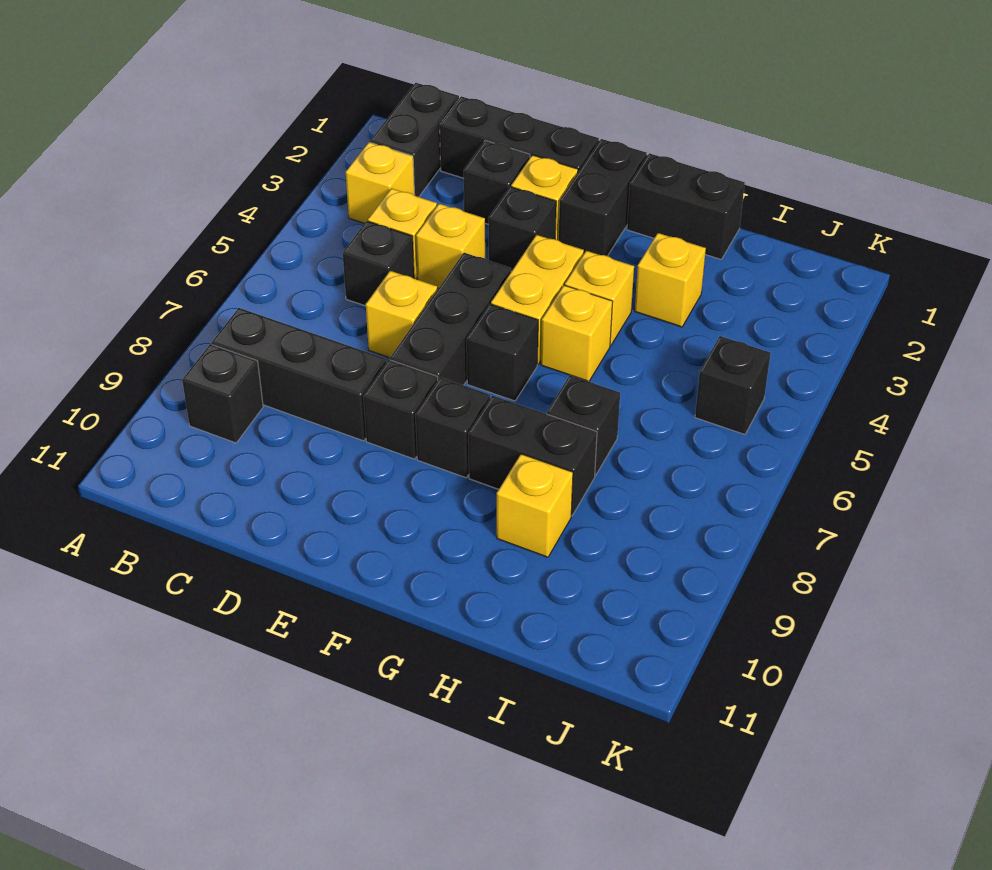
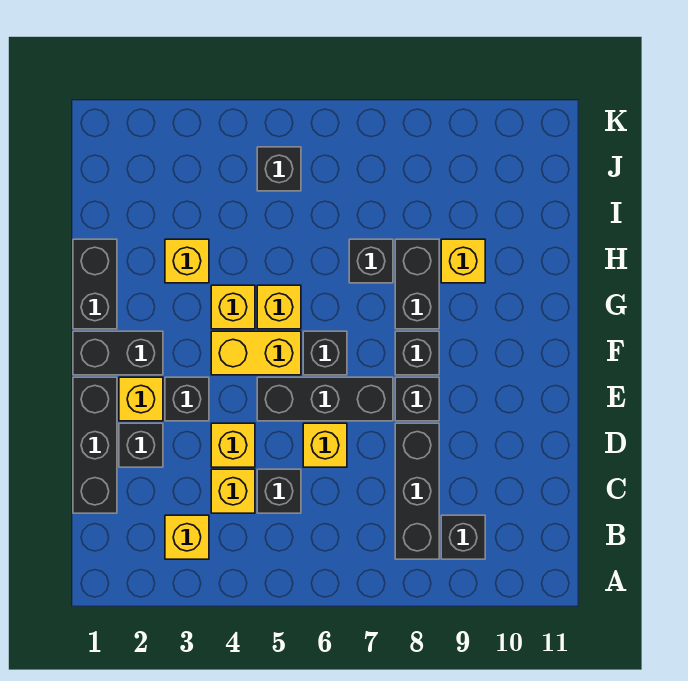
black 1x2 brick [370,83,459,197] -> none

